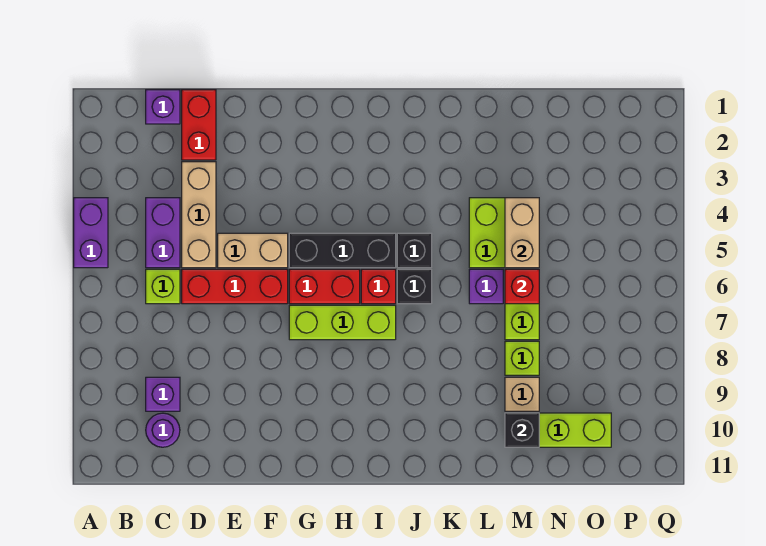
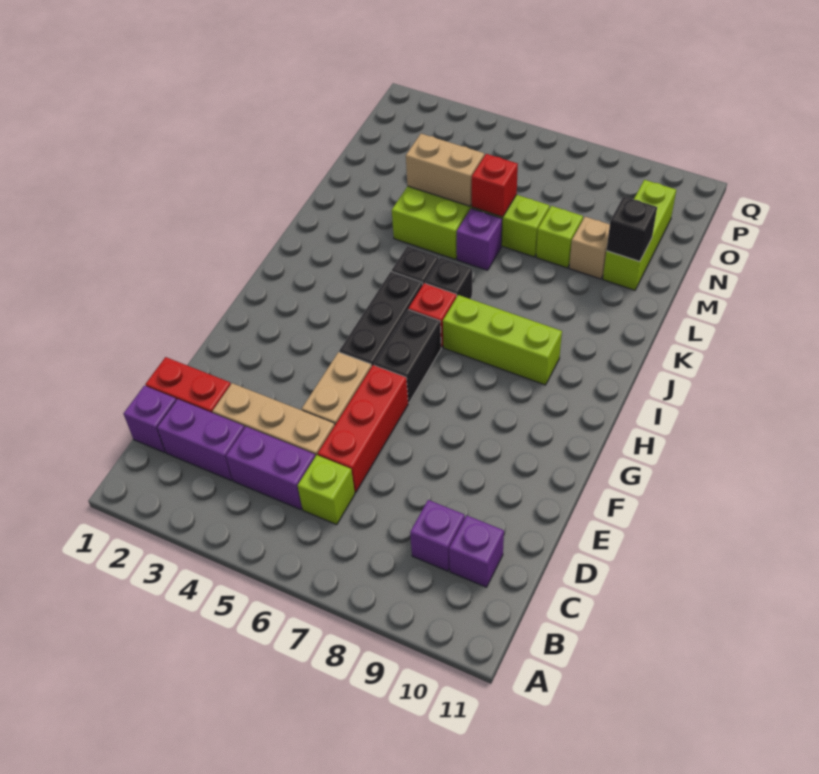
purple 1x2 brick [74,198,108,268] -> purple 1x2 brick moved to [157,399,245,481]
purple 1x1 round brick [146,413,180,447] -> purple 1x1 brick [449,516,504,587]
red 1x2 brick [289,269,360,304] -> black 1x2 brick [374,310,441,403]
lime 1x3 brick [289,305,396,340] -> lime 1x3 brick turned to [443,295,562,385]

